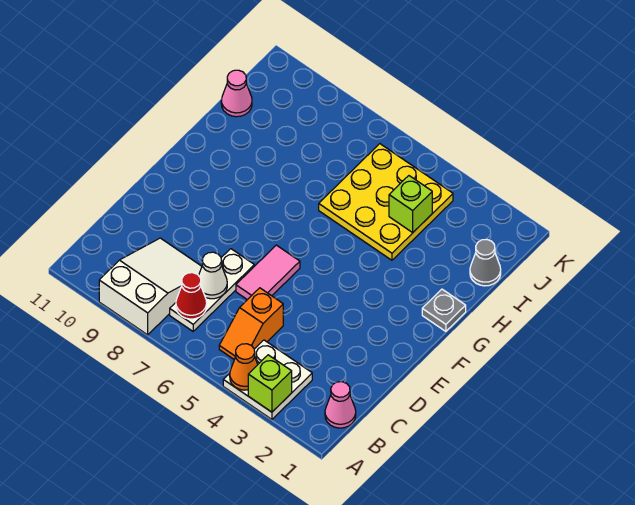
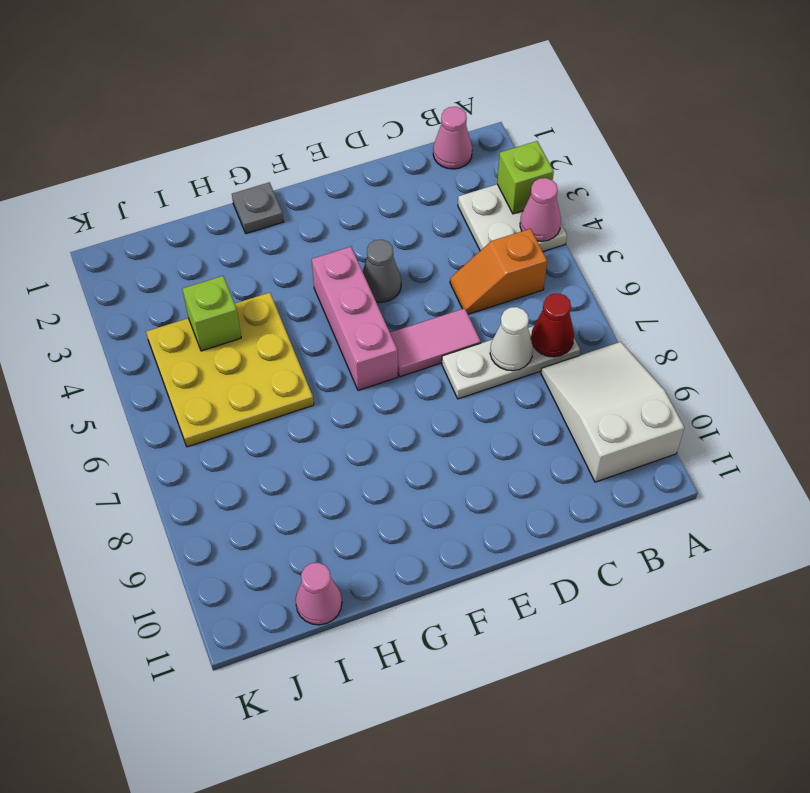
orange 1x1 cone [230,344,258,390] -> pink 1x1 cone [520,178,561,241]
white 2x3 slope [99,238,202,335] -> white 2x3 slope turned to [541,342,684,482]
orange 1x2 slope [219,288,283,360] -> orange 1x2 slope turned to [450,229,547,314]
none -> pink 1x3 brick [312,247,398,391]
grey 1x1 cone [470,239,501,286] -> grey 1x1 cone moved to [362,240,401,302]

